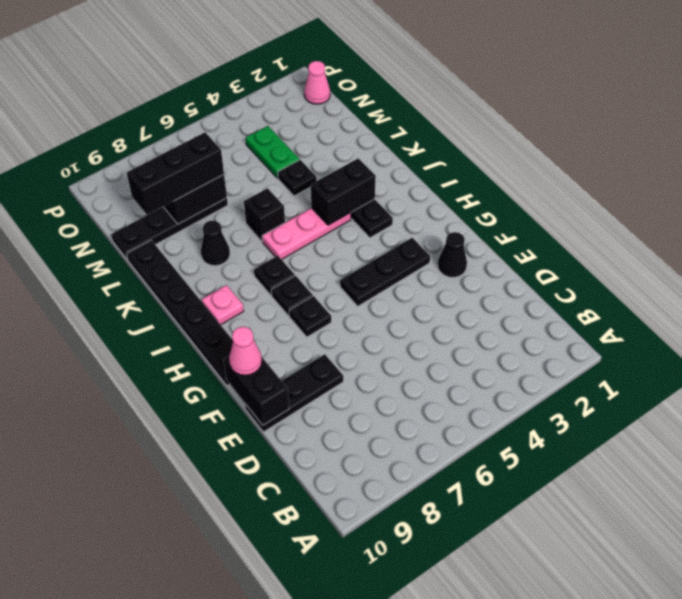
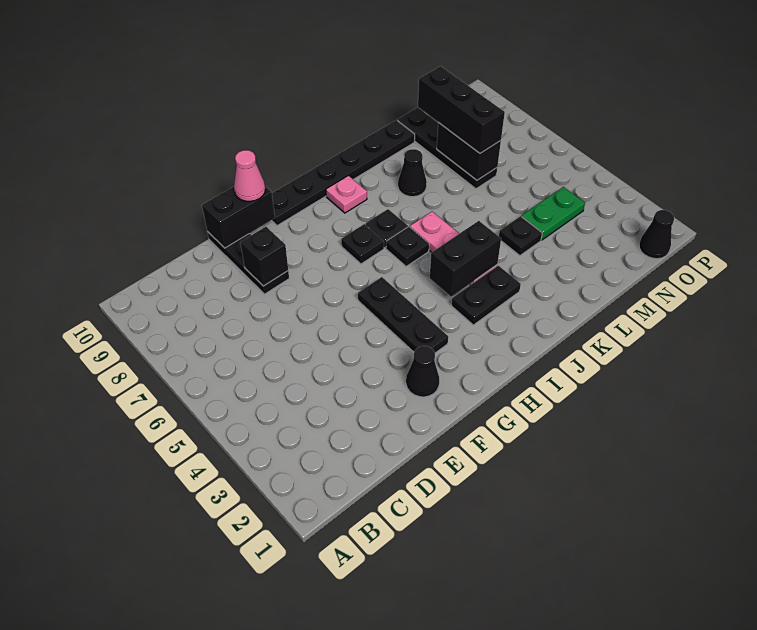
black 1x1 plate [289,296,331,337] -> black 1x1 plate moved to [386,227,429,266]
black 1x2 brick [311,158,376,225] -> black 1x2 brick turned to [430,221,501,297]
black 1x1 brick [244,188,285,242] -> black 1x1 brick moved to [240,227,288,286]
pink 1x1 cone [304,61,330,104] -> black 1x1 cone [639,210,674,259]

